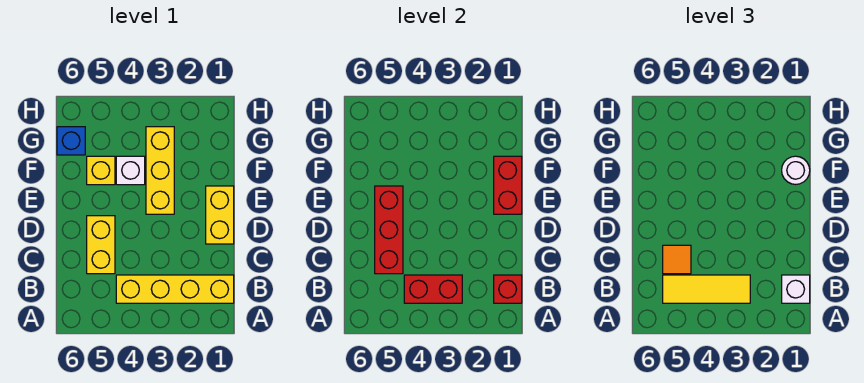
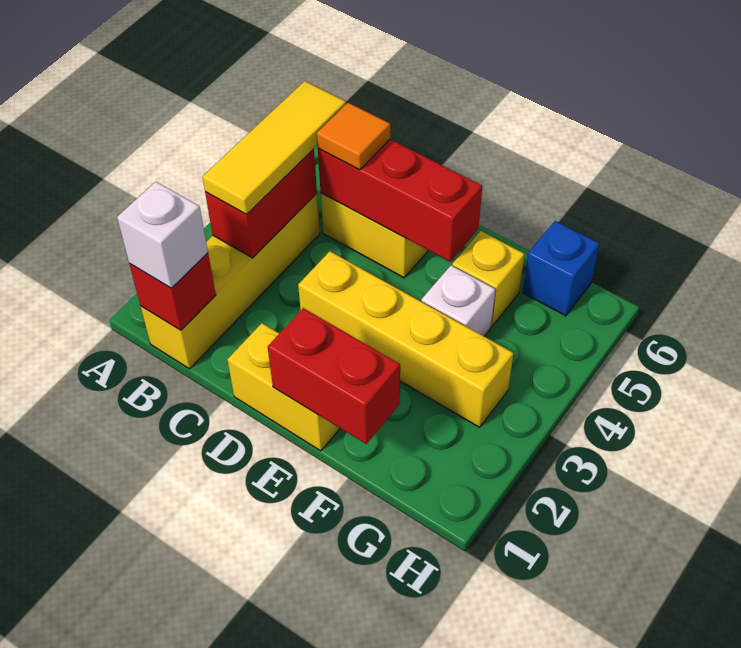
yellow 1x3 brick [146,127,174,214] -> yellow 1x4 brick [298,251,513,427]
white 1x1 round brick [782,156,810,185] -> none

